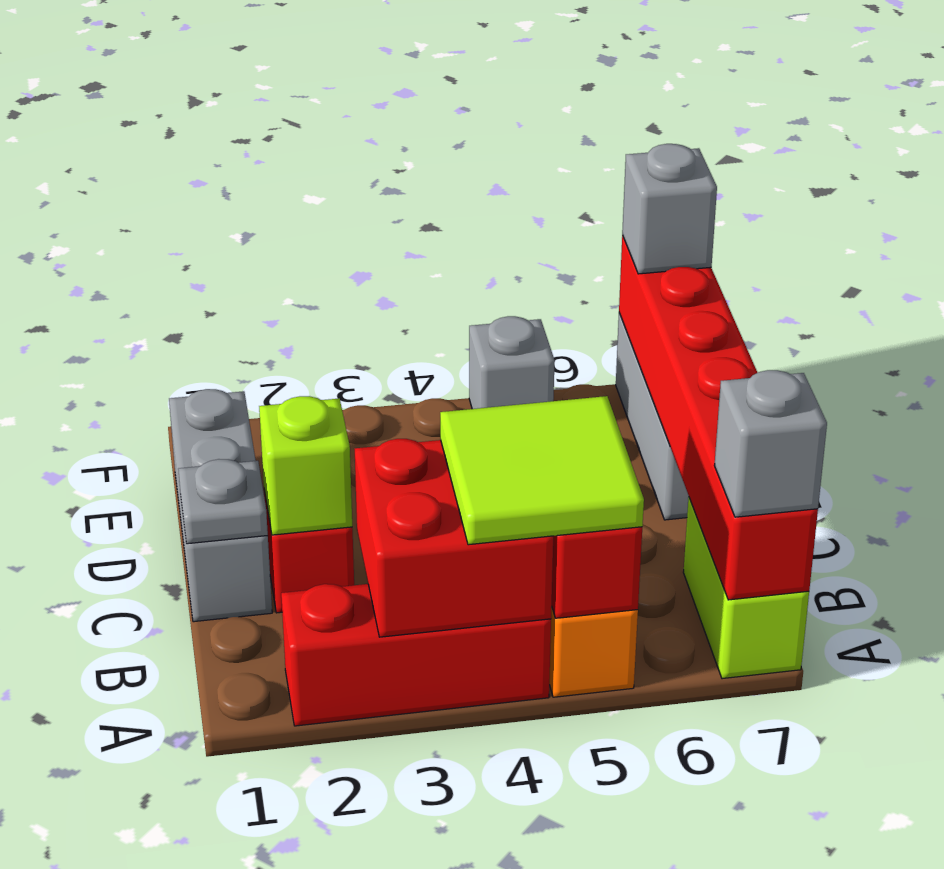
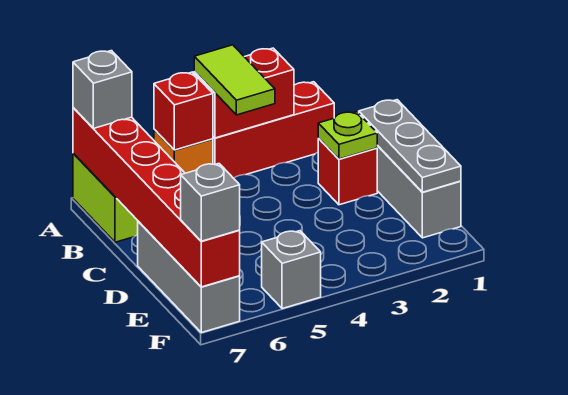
red 2x2 brick [355,439,553,637] -> red 1x2 brick [194,48,294,138]
lime 2x2 tile [440,396,644,545] -> lime 1x2 tile [194,45,275,115]
grey 1x1 plate [178,459,268,544] -> grey 1x3 plate [359,100,461,192]
lime 1x1 brick [259,396,352,535] -> lime 1x1 plate [318,112,377,159]

